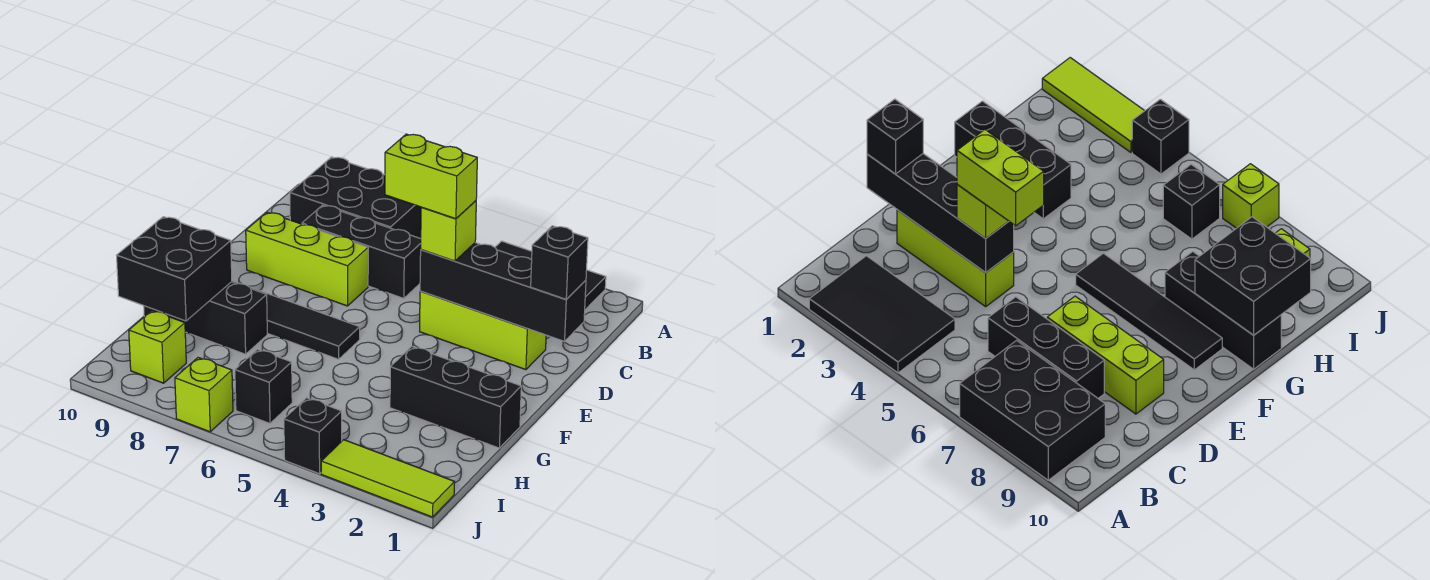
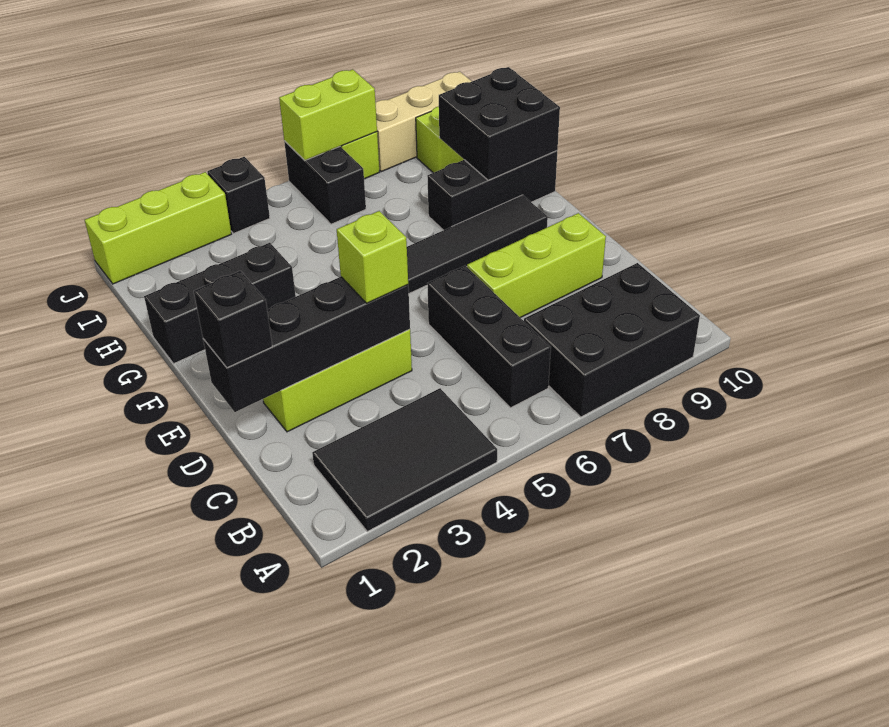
black 1x3 brick [302,205,421,298] -> black 1x3 brick turned to [427,266,551,408]
lime 1x2 brick [385,134,477,219] -> lime 1x2 brick moved to [279,69,377,160]
black 1x1 brick [235,349,292,423] -> black 1x2 brick [284,141,366,224]
lime 1x3 tile [321,440,455,517] -> lime 1x3 brick [85,172,231,284]
none -> tan 1x3 brick [375,72,472,172]

